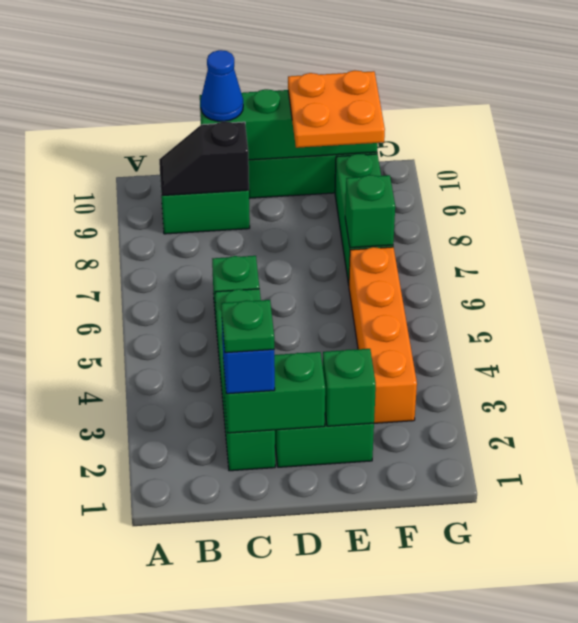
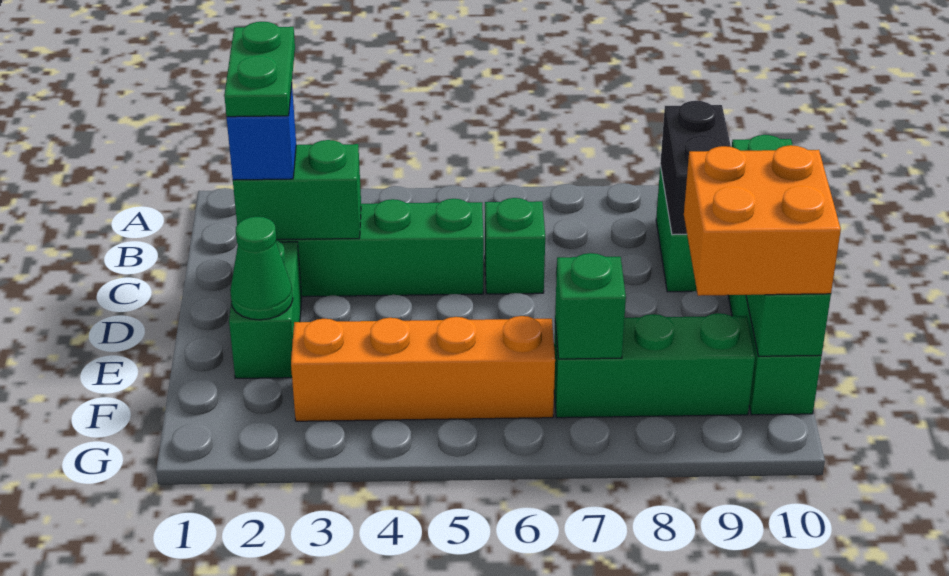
black 1x2 slope [159,121,249,196] -> black 1x2 brick [660,101,731,235]
green 1x2 brick [223,352,325,433] -> green 1x2 brick turned to [233,140,361,240]
green 1x1 plate [221,300,274,353] -> green 1x2 plate [224,22,295,117]
blue 1x1 cone [201,50,243,121] -> none
green 1x1 brick [323,349,376,426] -> green 1x1 cone [230,217,293,320]
orange 2x2 plate [288,70,385,148] -> orange 2x2 brick [684,145,841,296]

